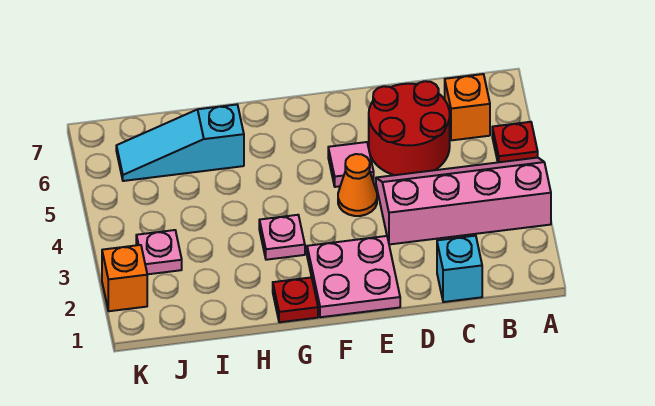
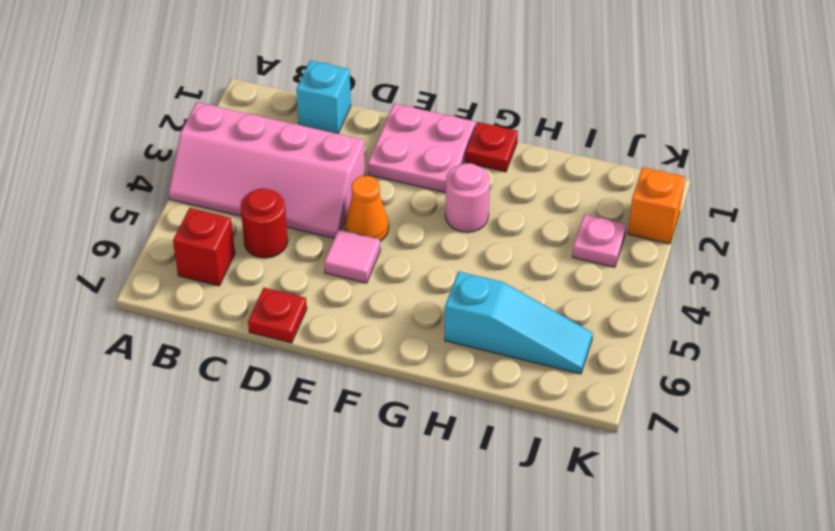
red 1x1 plate [492,122,538,162] -> red 1x1 plate moved to [248,288,307,343]
orange 1x1 brick [445,74,490,140] -> red 1x1 brick [173,208,235,286]
red 2x2 round brick [369,81,450,175] -> red 1x1 round brick [240,189,288,258]
pink 1x1 plate [259,215,305,260] -> pink 1x1 round brick [445,163,490,232]

